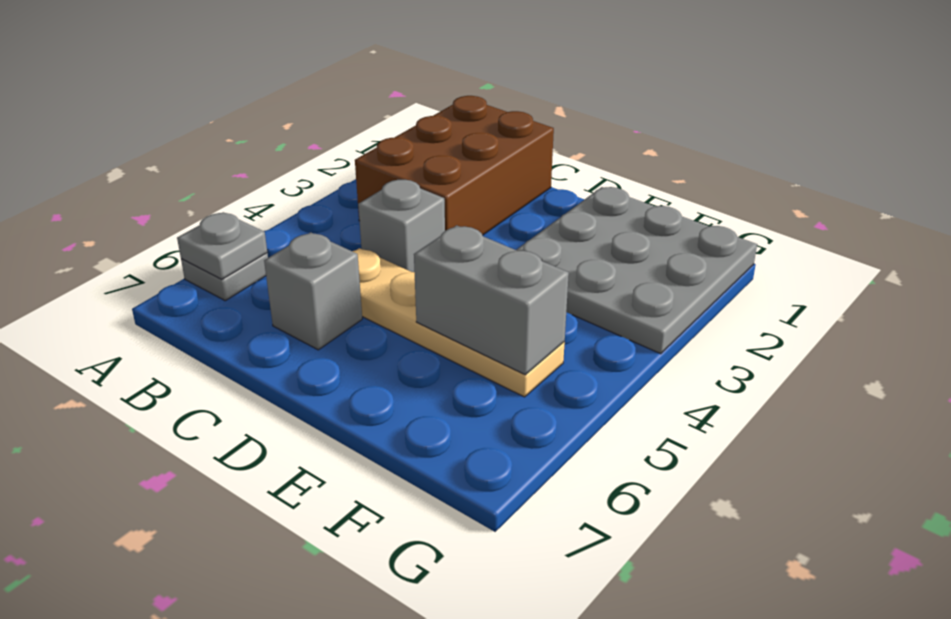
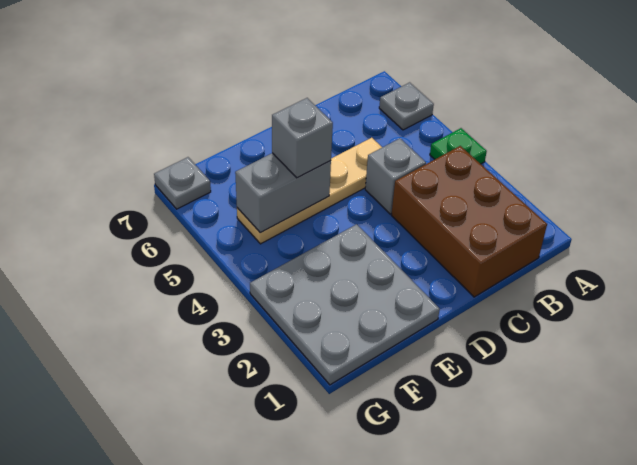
none -> green 1x1 plate [430,128,487,164]
grey 1x1 plate [177,212,267,279] -> grey 1x1 plate moved to [154,157,211,209]
grey 1x1 brick [264,232,362,350] -> grey 1x1 brick moved to [272,98,333,178]

